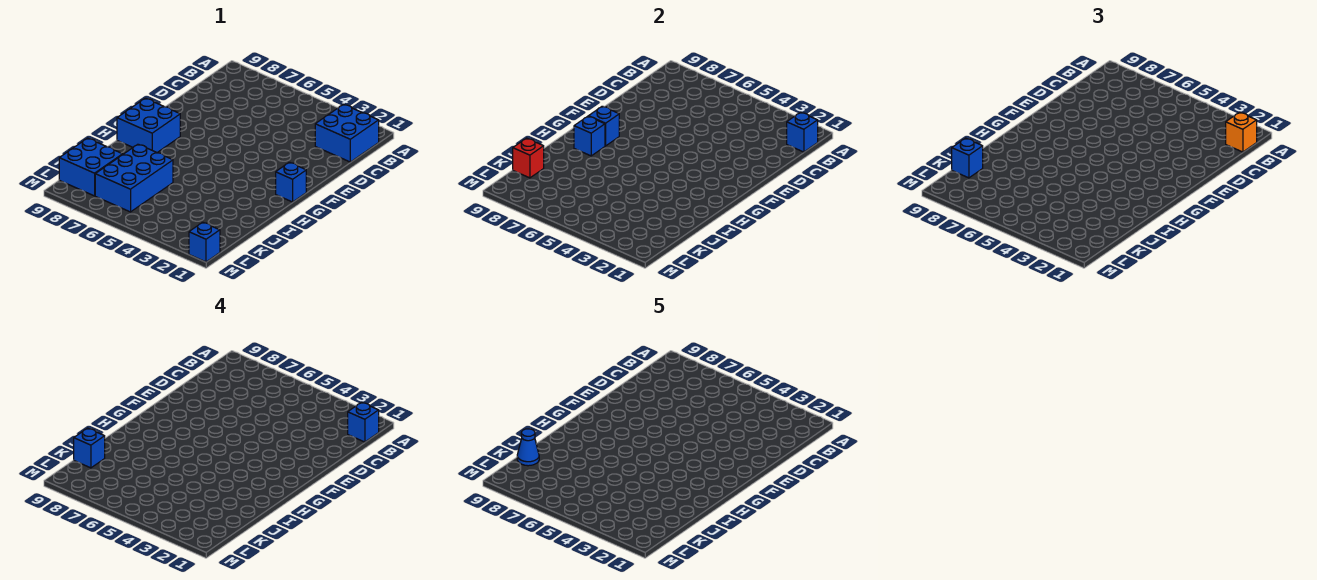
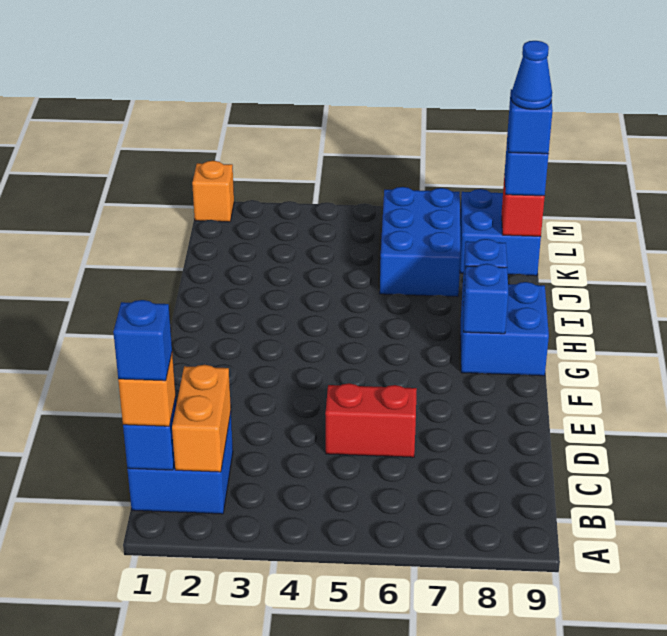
none -> orange 1x2 brick [172,365,231,472]
none -> red 1x2 brick [325,383,417,457]
blue 1x1 brick [276,162,306,202] -> none
blue 1x1 brick [189,222,220,262] -> orange 1x1 brick [192,161,234,222]

